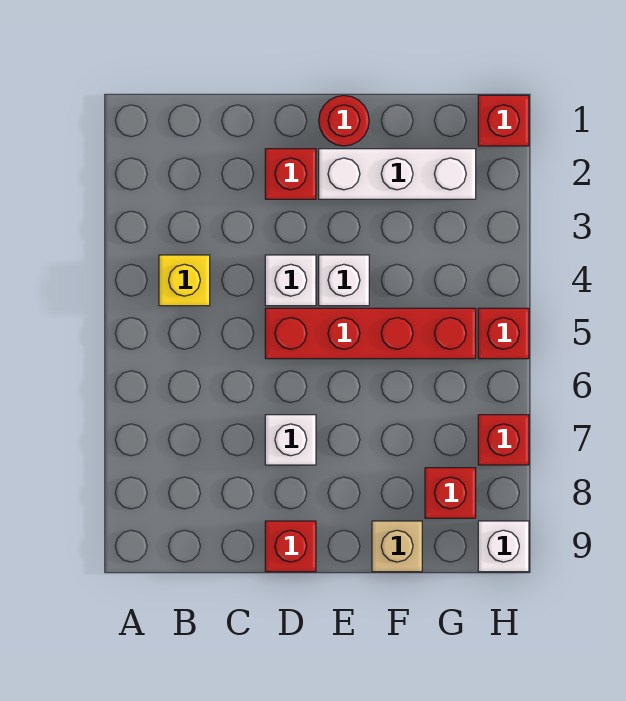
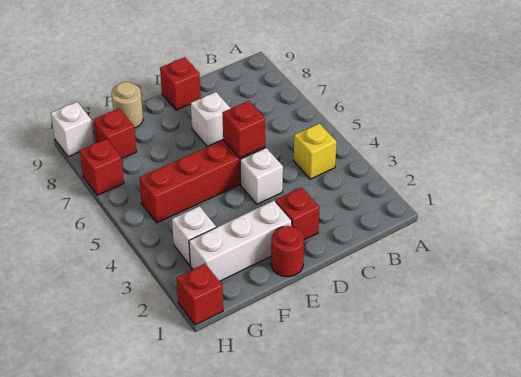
white 1x1 brick [319,255,369,306] -> white 1x1 brick moved to [172,206,216,265]
tan 1x1 brick [372,521,422,572] -> tan 1x1 round brick [112,82,143,128]
red 1x1 brick [478,308,529,359] -> red 1x1 brick moved to [222,101,265,158]

